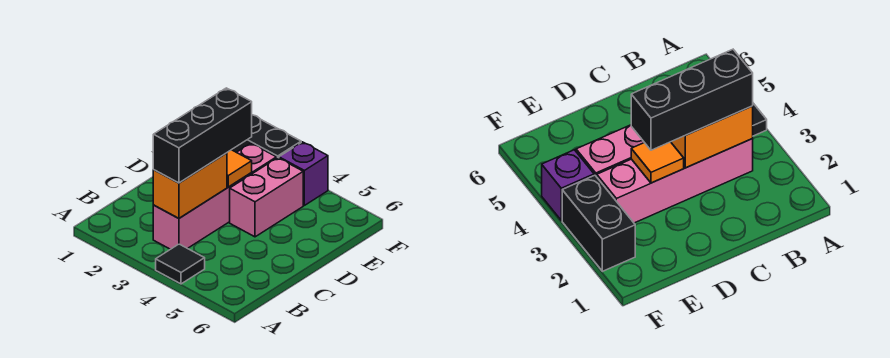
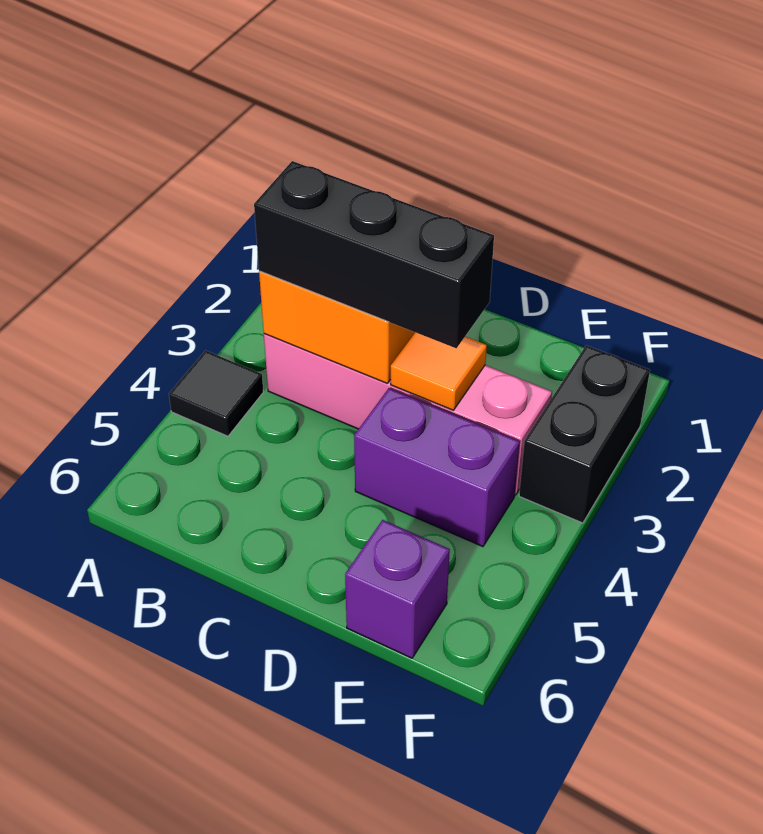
pink 1x2 brick [230,158,303,237] -> purple 1x2 brick [354,388,520,547]
purple 1x1 brick [279,142,328,205] -> purple 1x1 brick moved to [345,520,450,658]

